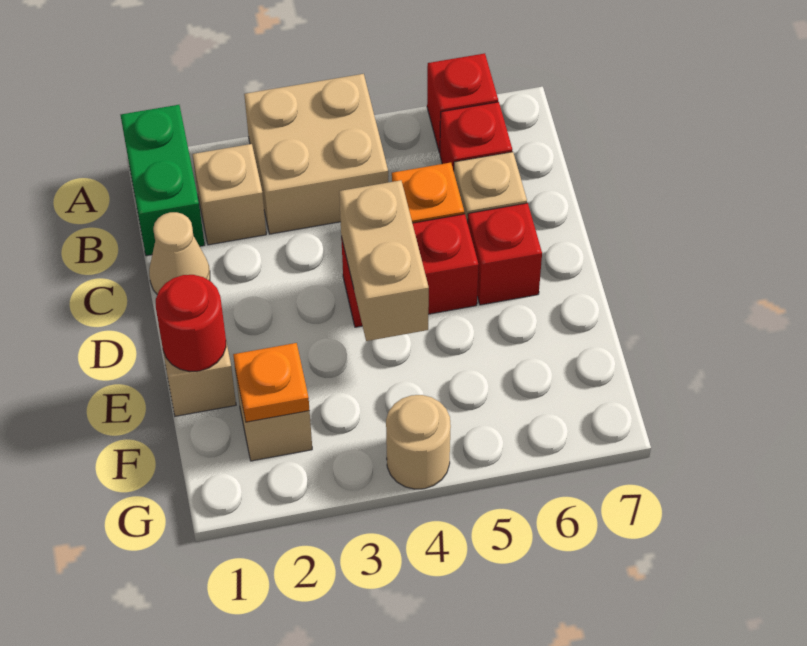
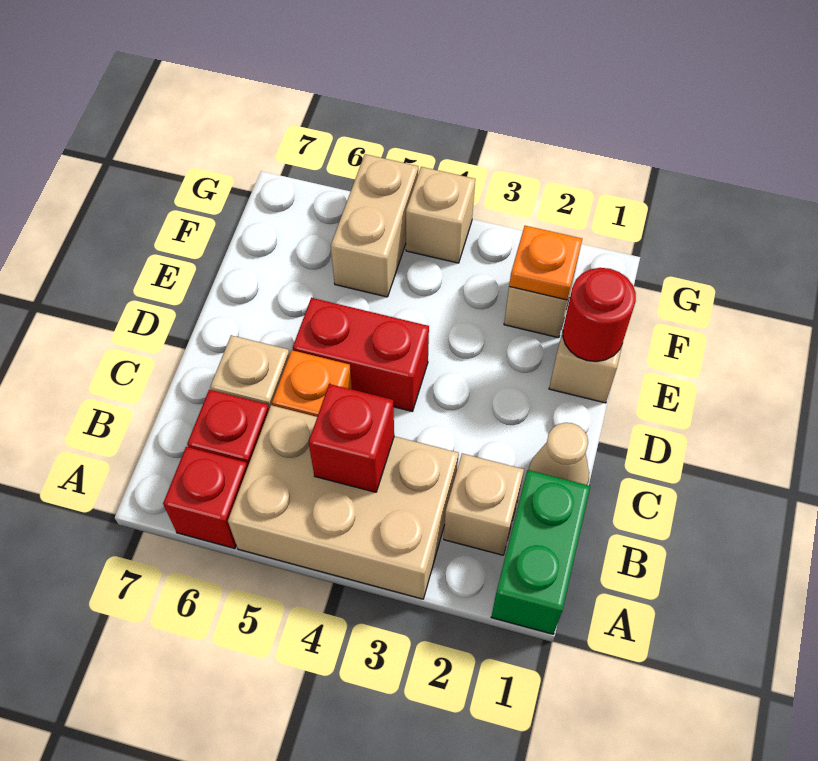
tan 2x2 brick [244,74,388,234] -> tan 2x3 brick [228,405,459,599]
tan 1x2 brick [339,180,429,341] -> tan 1x2 brick moved to [331,154,418,297]
red 1x1 brick [468,203,542,305] -> red 1x1 brick moved to [309,384,394,492]
tan 1x1 round brick [386,395,451,489] -> tan 1x1 brick [406,167,475,263]

